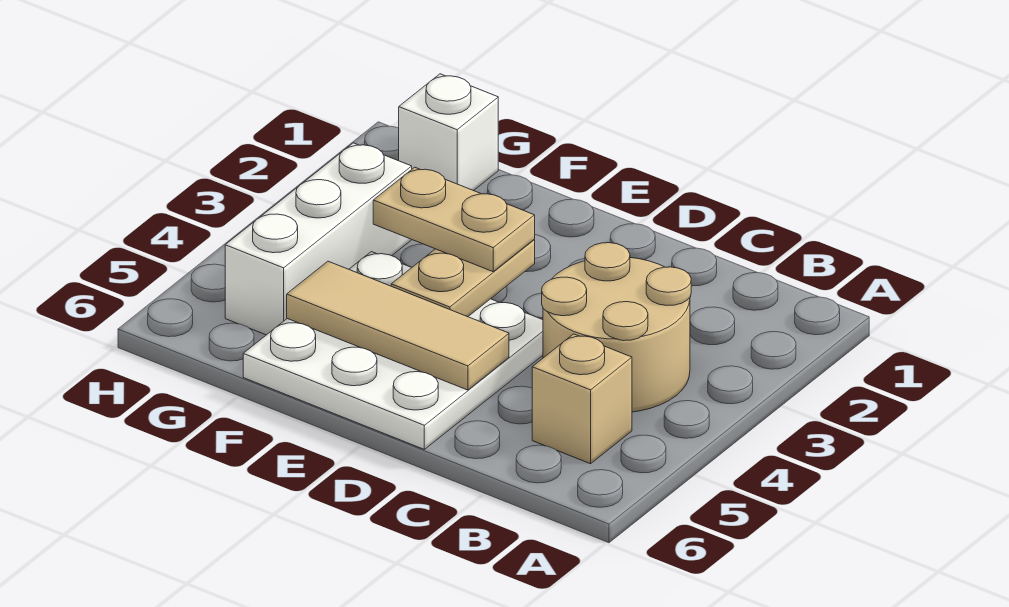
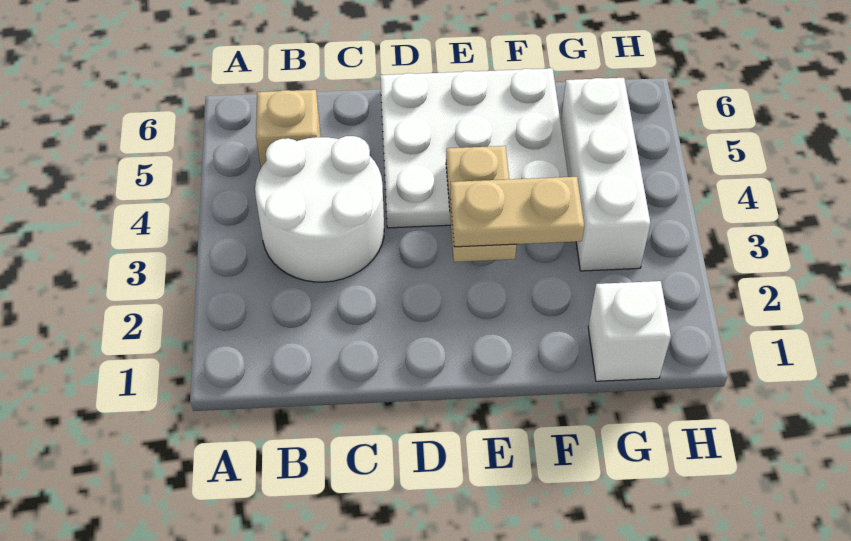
tan 2x2 round brick [542,243,691,412] -> white 2x2 round brick [255,136,384,282]
tan 1x3 tile [287,261,509,390] -> none

